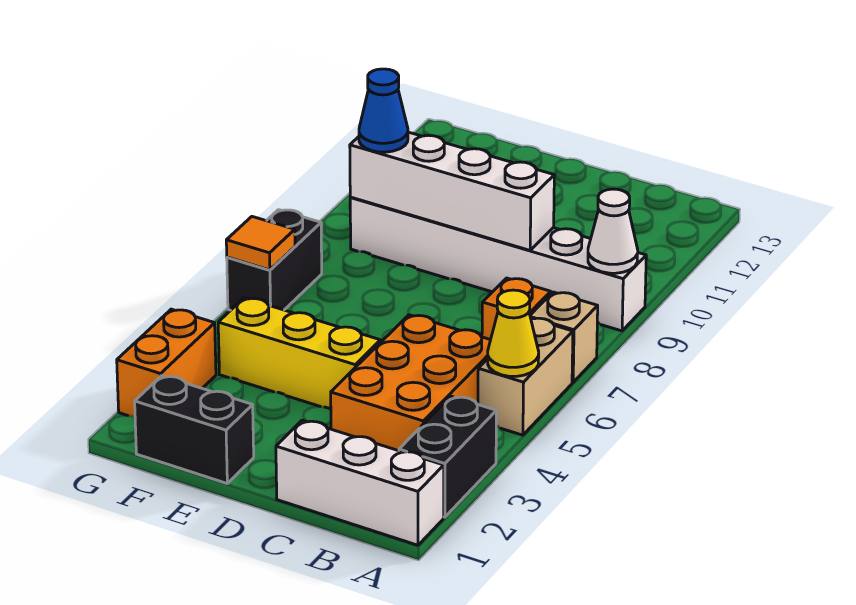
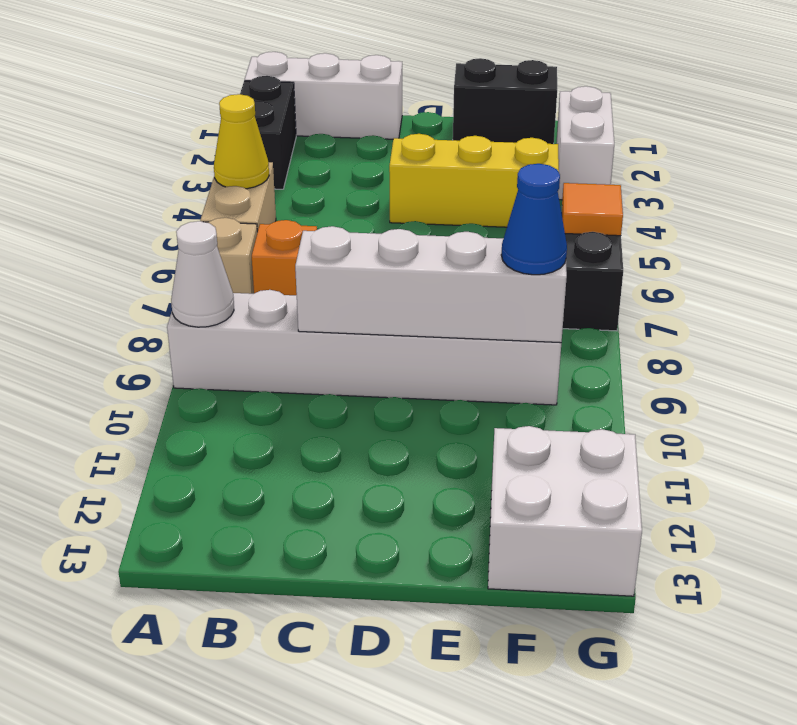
orange 2x3 brick [331,315,490,451] -> none
none -> white 2x2 brick [488,426,642,596]
orange 1x2 brick [117,309,216,417] -> white 1x2 brick [556,86,614,200]

